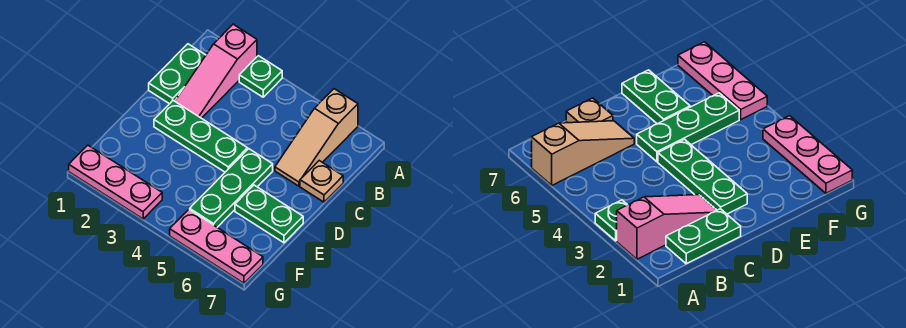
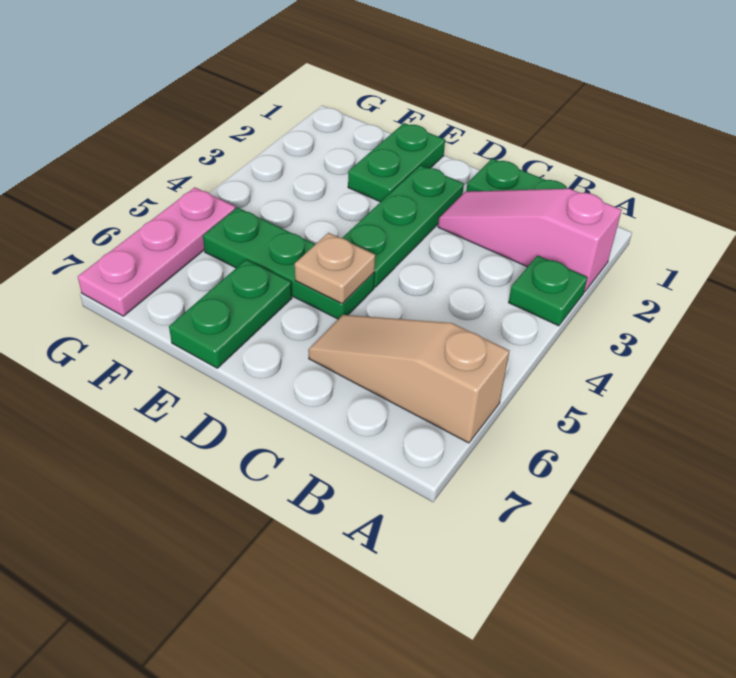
tan 1x1 plate [300,161,343,202] -> tan 1x1 plate moved to [295,233,375,304]
none -> green 1x2 plate [348,123,445,202]
pink 1x3 plate [69,145,162,219] -> none

